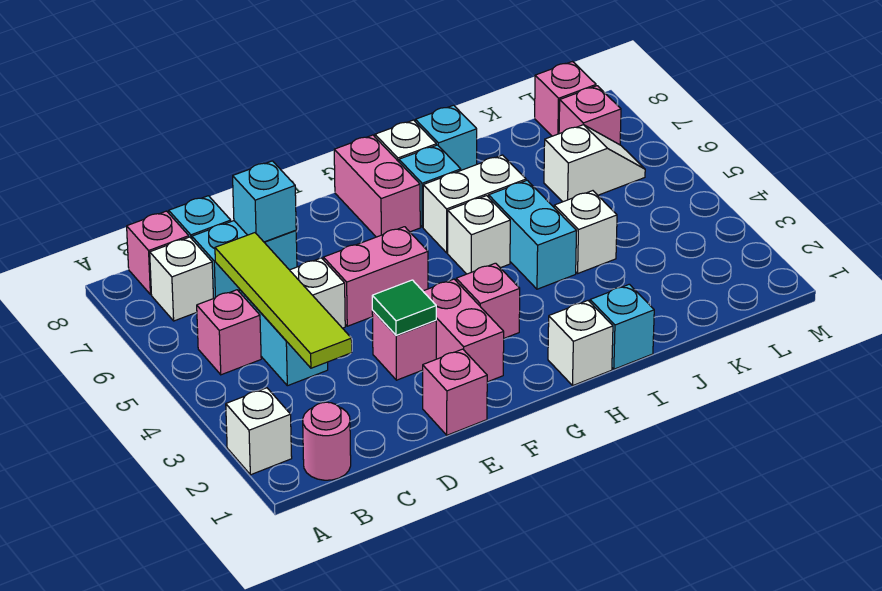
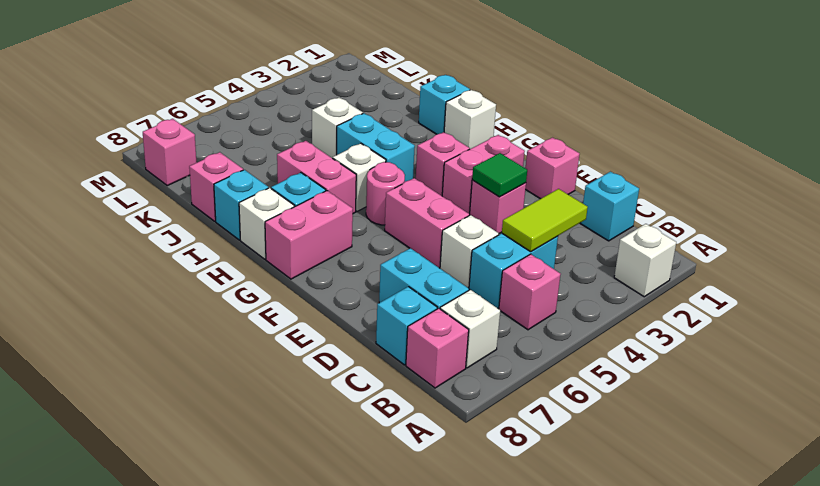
pink 1x1 round brick [303,402,351,480] -> pink 1x1 round brick moved to [366,162,405,225]
lime 1x4 tile [215,233,352,368] -> lime 1x2 tile [502,189,588,252]
cyan 1x1 brick [233,161,296,242] -> cyan 1x1 brick moved to [580,172,639,241]
white 1x2 brick [423,155,526,253] -> pink 1x2 brick [277,141,356,214]
cyan 1x2 brick [489,180,576,289] -> cyan 1x2 brick turned to [337,113,415,181]
white 1x2 slope [544,125,645,202] -> none
pink 1x1 brick [559,86,621,145] -> pink 1x1 brick moved to [189,152,243,221]

